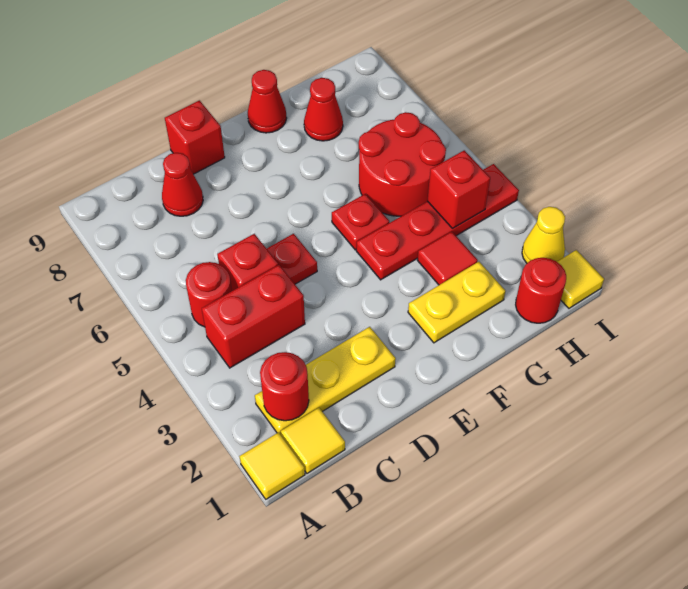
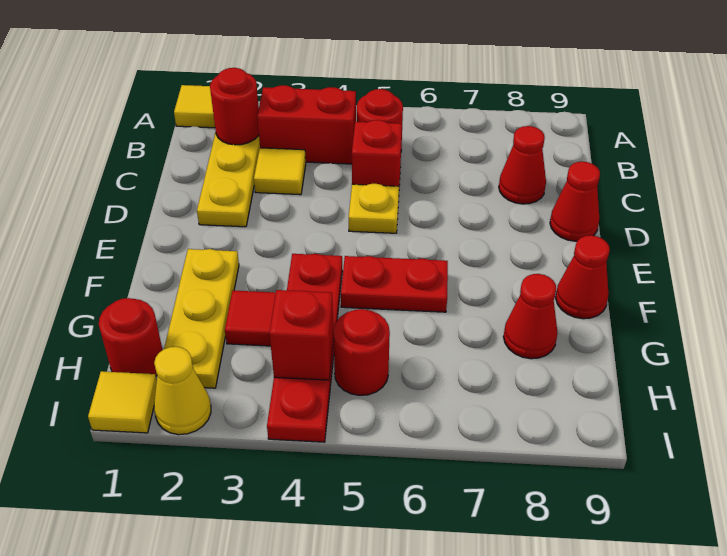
yellow 1x1 tile [281,408,345,473] -> yellow 1x1 tile moved to [254,148,306,195]
red 1x2 brick [202,265,305,368] -> red 1x2 brick turned to [257,85,356,164]
red 1x1 plate [267,234,317,284] -> yellow 1x1 plate [349,184,399,233]
red 1x1 brick [165,100,225,174] -> red 1x1 cone [550,162,600,241]
yellow 1x2 plate [408,262,506,343] -> yellow 1x3 plate [164,249,239,388]
red 1x1 plate [332,194,389,250] -> red 1x2 plate [341,256,448,312]
red 2x2 round brick [359,112,446,216] -> red 1x1 round brick [333,309,390,395]

